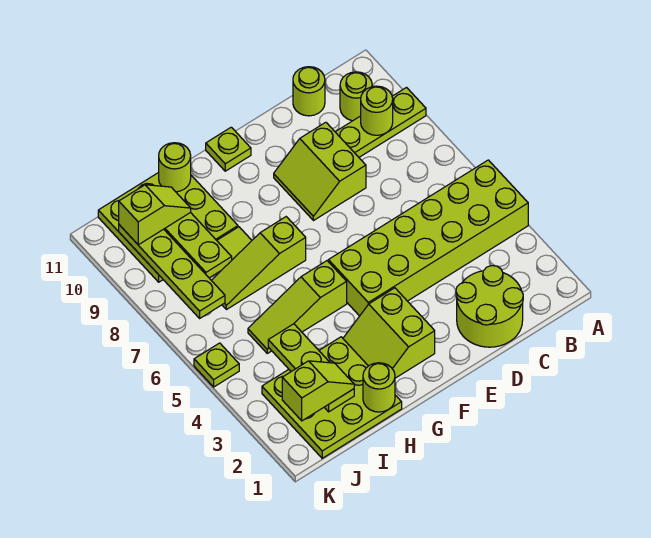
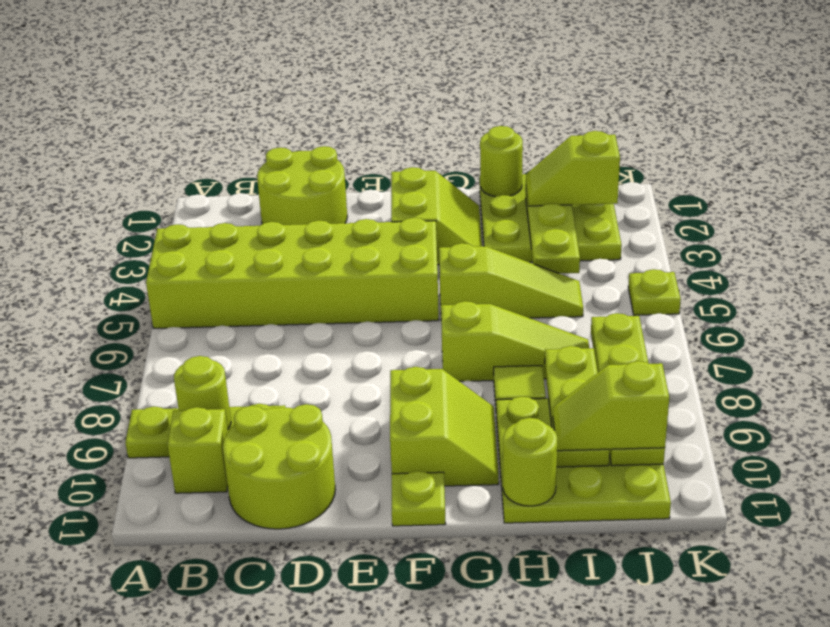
lime 1x1 round brick [340,72,372,121] -> lime 1x1 brick [168,407,228,493]
lime 1x1 round brick [293,67,325,116] -> lime 2x2 round brick [223,404,335,529]
lime 2x2 slope [274,122,366,221] -> lime 2x2 slope moved to [390,367,499,486]

